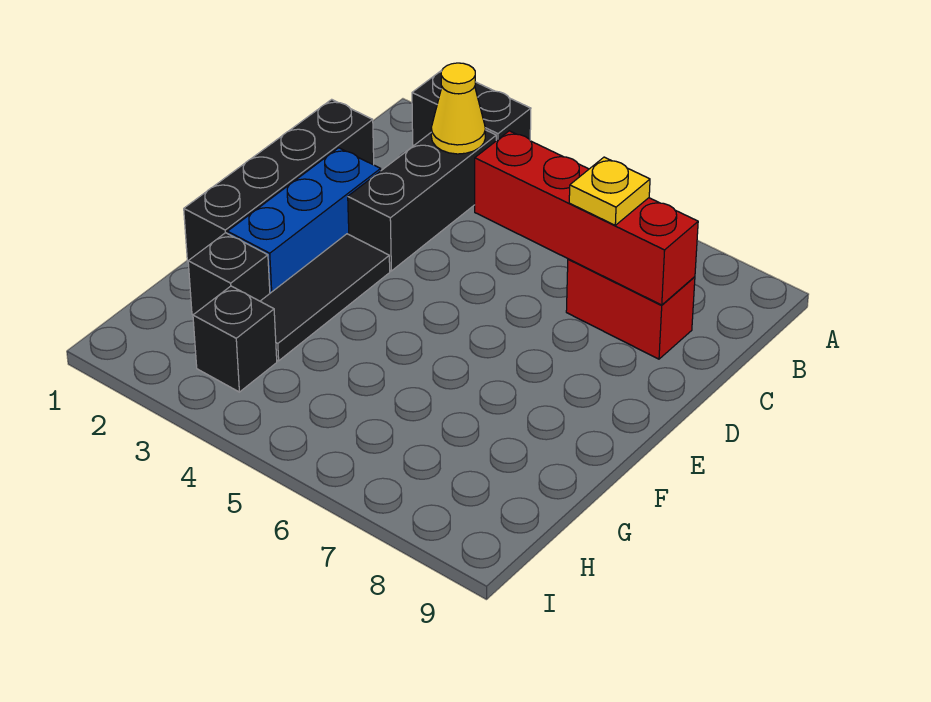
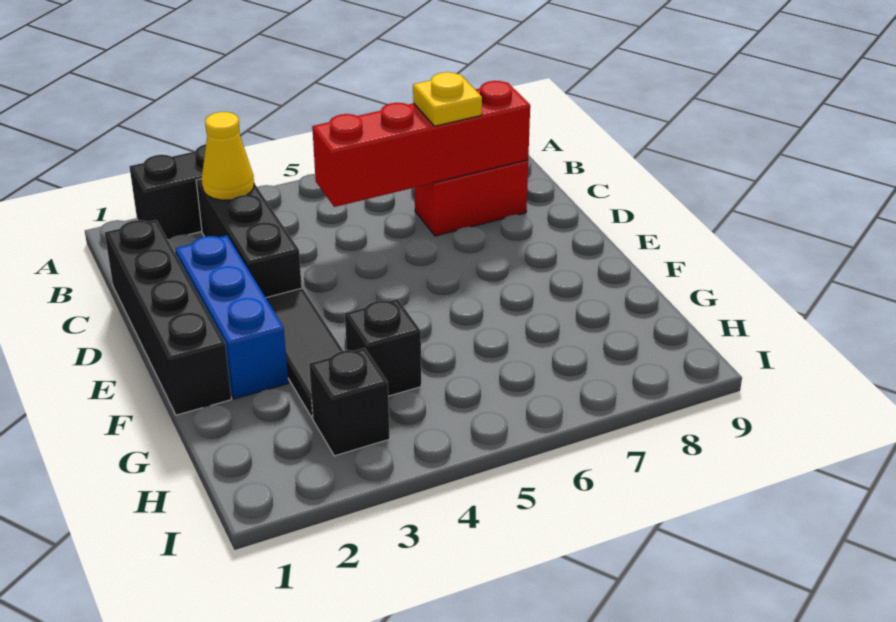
black 1x1 brick [188,233,270,315] -> black 1x1 brick moved to [345,299,421,396]

